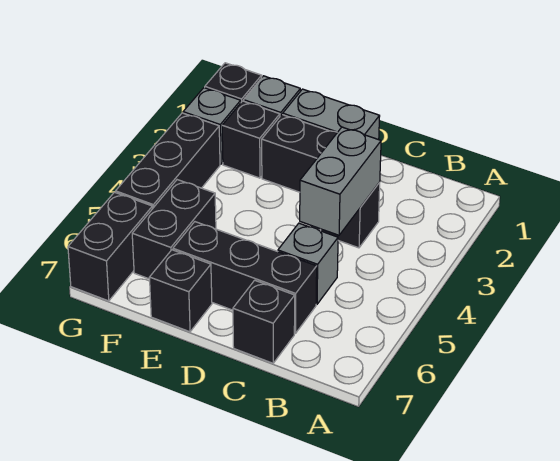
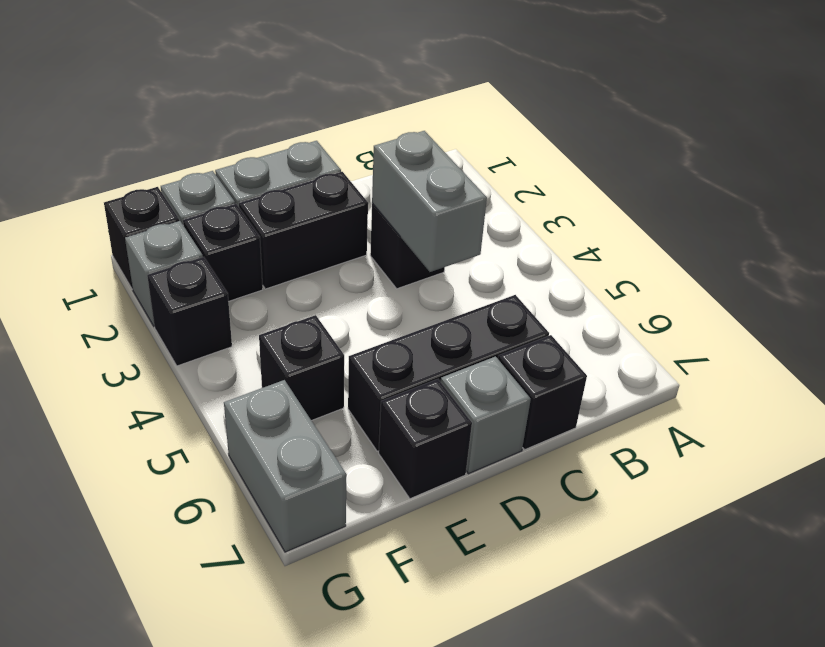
grey 1x1 brick [278,223,338,304] -> grey 1x1 brick moved to [441,356,531,474]
black 1x2 brick [132,180,216,279] -> black 1x1 brick [259,315,344,421]
black 1x3 brick [116,113,220,208] -> black 1x1 brick [147,257,232,366]
black 1x2 brick [68,192,153,301] -> grey 1x2 brick [224,380,347,552]

